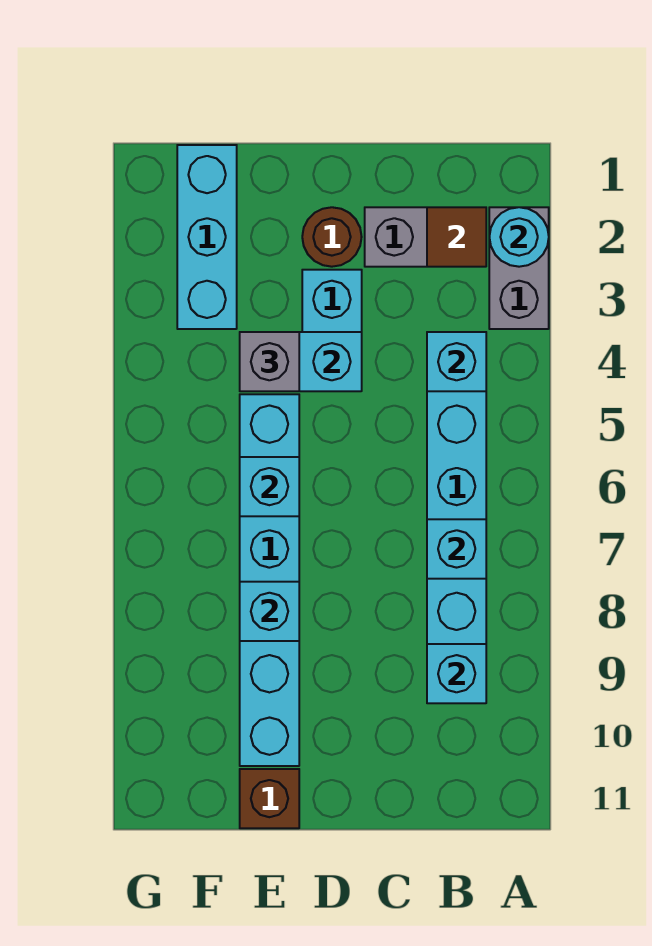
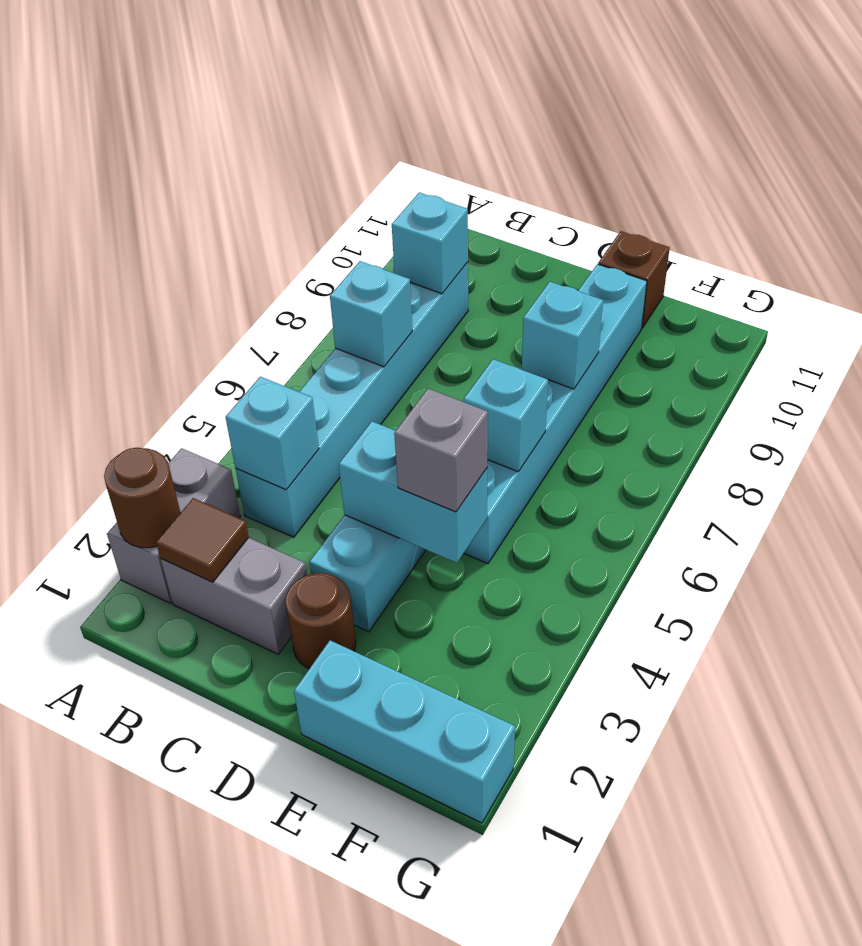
cyan 1x1 round brick [489,207,549,267] -> brown 1x1 round brick [104,448,180,548]
cyan 1x3 brick [177,145,237,329] -> cyan 1x3 brick turned to [294,640,515,823]

